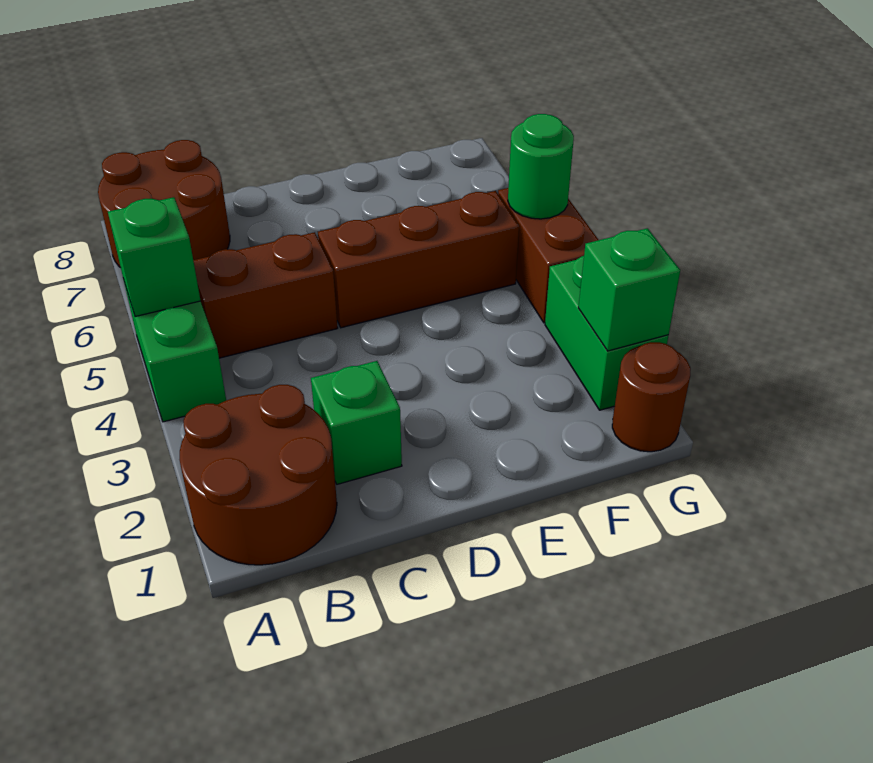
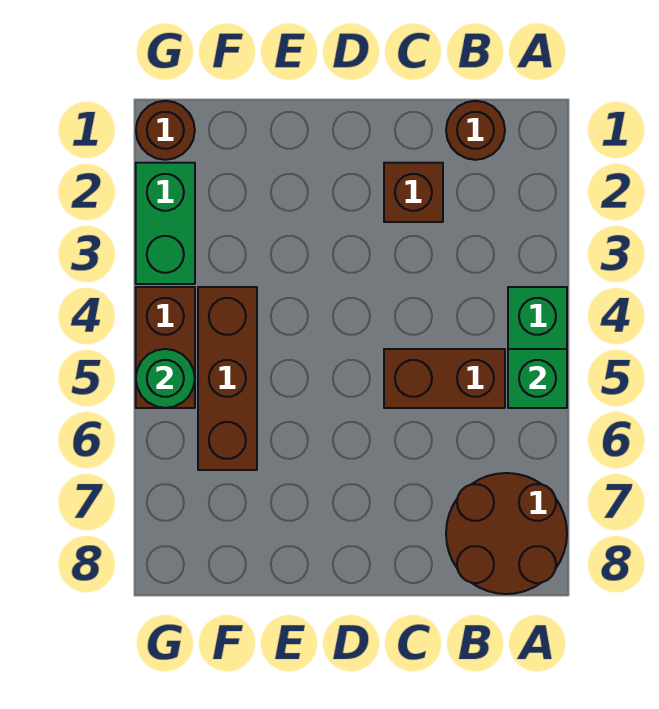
brown 2x2 round brick [180,385,337,565] -> brown 1x1 round brick [446,101,505,160]
green 1x1 brick [311,361,402,484] -> brown 1x1 brick [384,163,443,222]
brown 1x3 brick [318,191,519,328] -> brown 1x3 brick turned to [198,287,257,470]
green 1x1 brick [578,228,680,351] -> none

